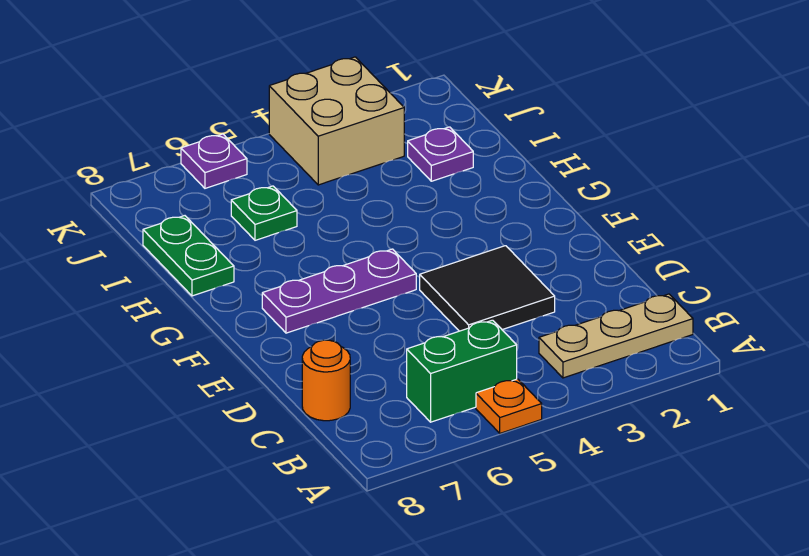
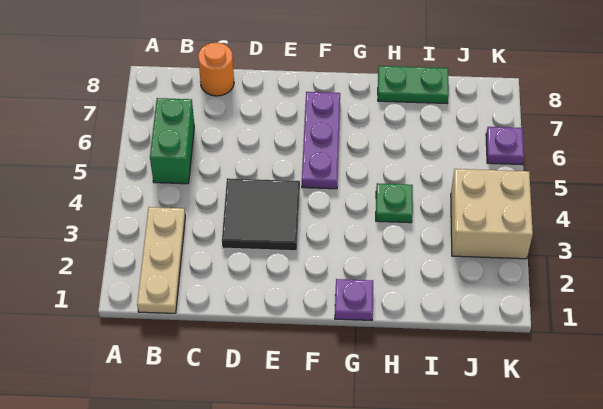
orange 1x1 plate [476,379,542,433] -> none
purple 1x1 plate [408,127,473,181] -> purple 1x1 plate moved to [335,279,373,320]
green 1x1 plate [231,186,297,240] -> green 1x1 plate moved to [376,183,413,223]

